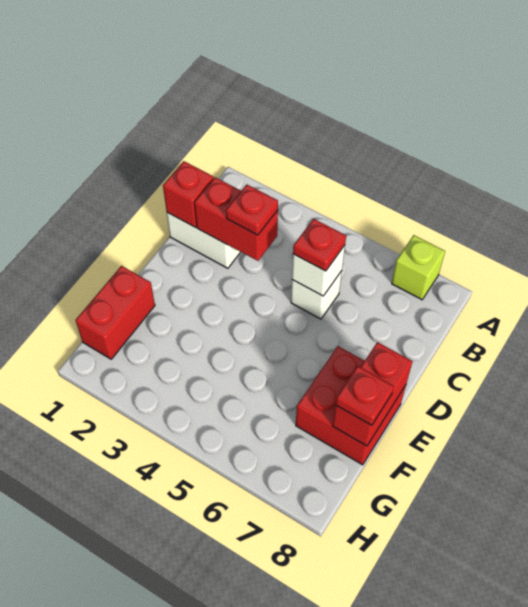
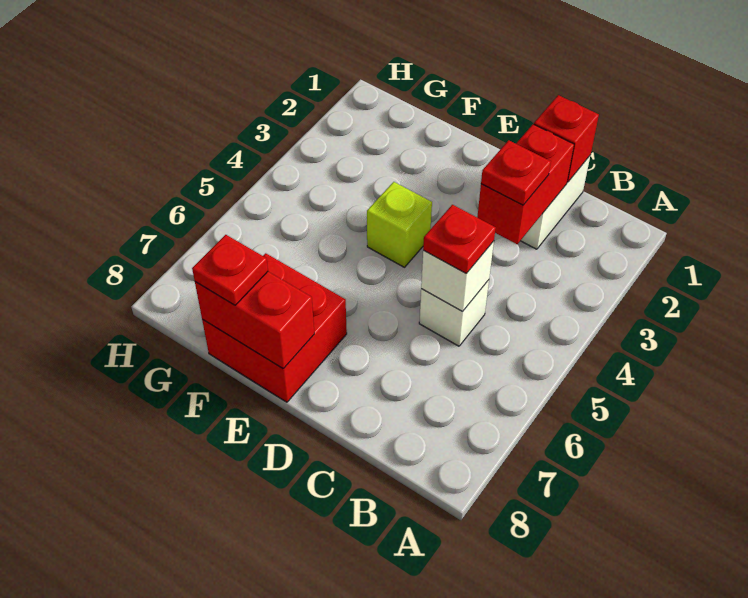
lime 1x1 brick [392,235,445,300] -> lime 1x1 brick moved to [367,182,432,267]
red 1x2 brick [75,266,155,359] -> none

